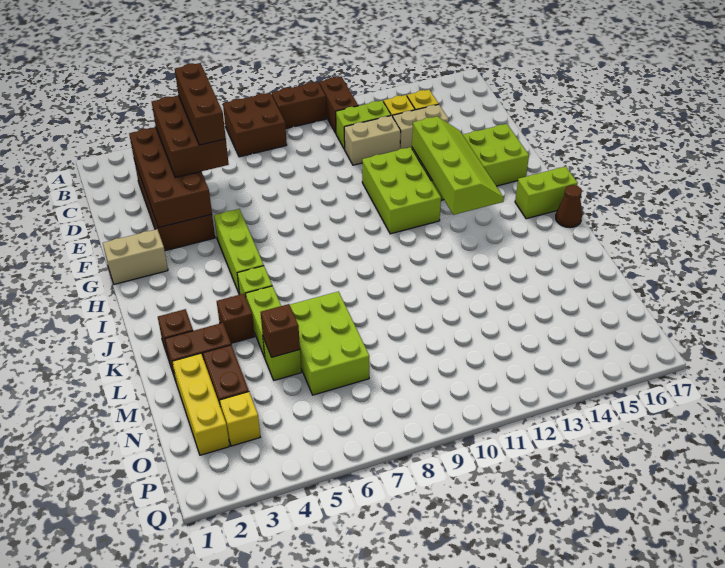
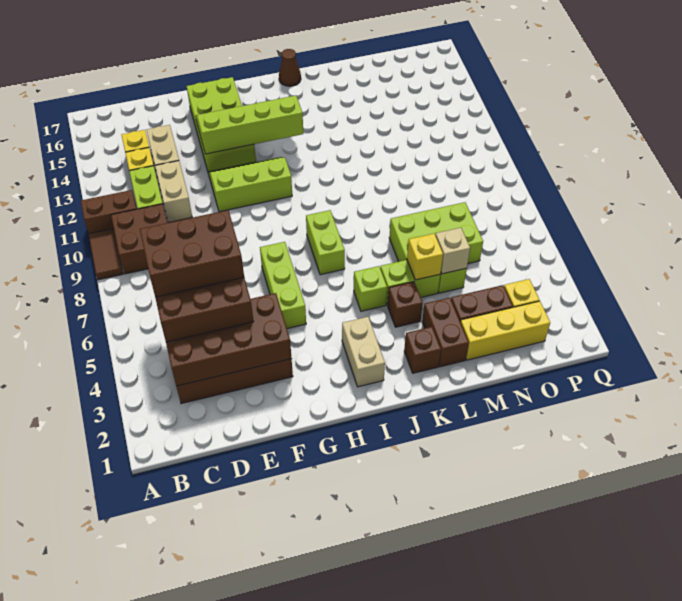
brown 2x2 brick [223,93,287,157] -> brown 2x2 brick moved to [111,204,167,274]
brown 1x2 brick [272,82,326,128] -> brown 1x2 tile [89,229,123,280]
brown 1x3 brick [175,63,226,145] -> brown 2x3 brick [140,210,244,297]
lime 2x3 brick [362,147,441,234] -> lime 2x3 slope [208,157,292,212]
tan 1x2 brick [103,229,168,284] -> tan 1x2 brick moved to [342,317,385,387]
lime 1x3 brick [214,209,264,295] -> lime 1x3 brick turned to [260,242,306,329]
lime 1x2 brick [515,166,578,219] -> lime 1x2 brick moved to [306,210,345,275]
none -> yellow 1x1 brick [407,234,443,280]
brown 1x1 brick [261,304,300,357] -> tan 1x1 brick [435,228,470,274]

